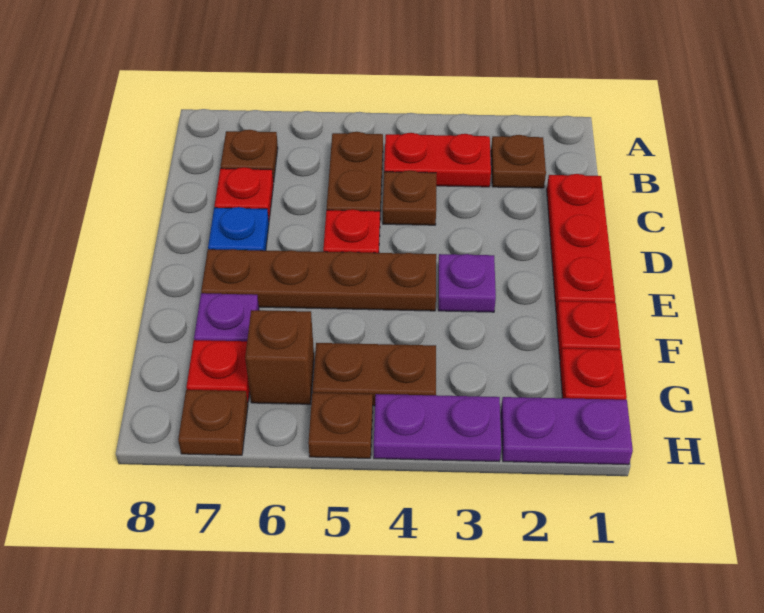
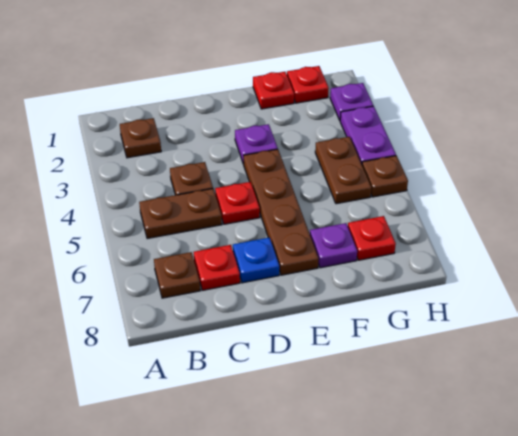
red 1x2 plate [384,133,491,187] -> none
red 1x3 plate [547,174,615,314] -> none
brown 1x1 brick [245,310,314,404] -> none
purple 1x2 plate [501,397,633,465] -> purple 1x1 plate [330,83,373,120]
brown 1x1 plate [178,390,248,455] -> none

